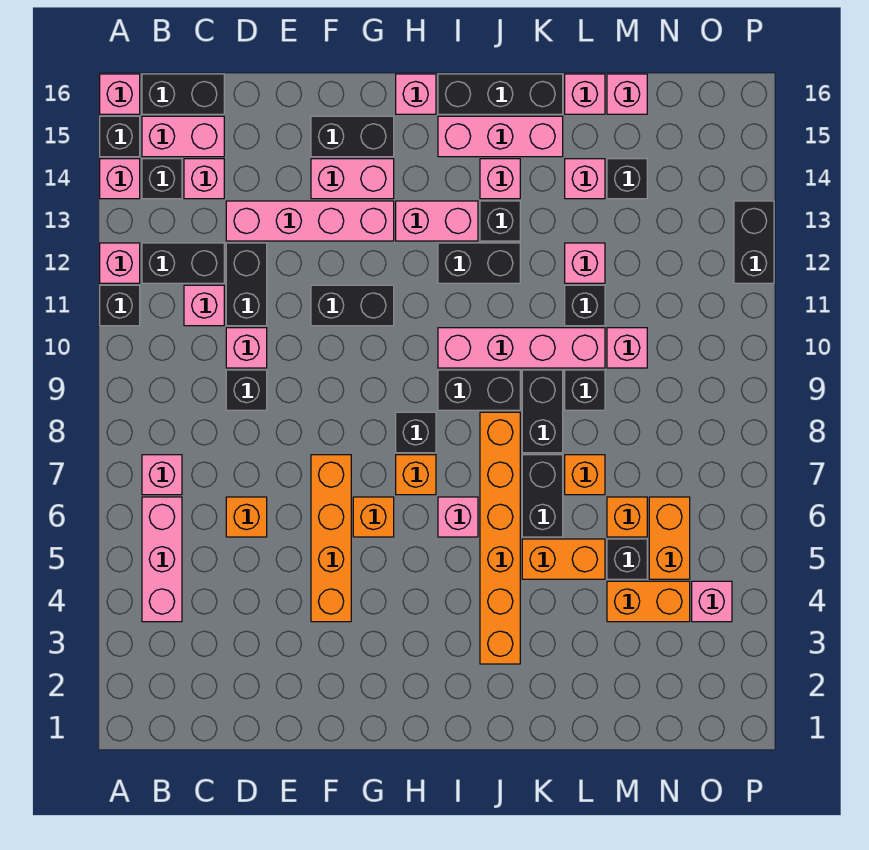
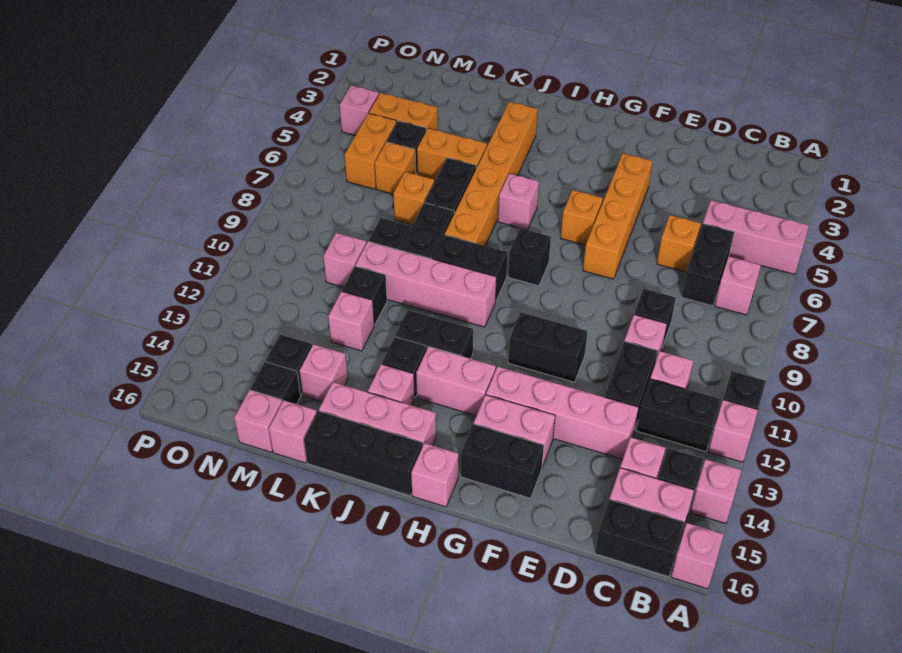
black 1x1 brick [100,116,140,157] -> black 1x1 brick moved to [250,362,301,404]
pink 1x3 brick [142,497,182,622] -> pink 1x3 brick turned to [703,200,809,274]
orange 1x1 brick [396,455,436,495] -> none
black 1x2 brick [734,201,774,283] -> black 1x2 brick moved to [681,224,734,306]

